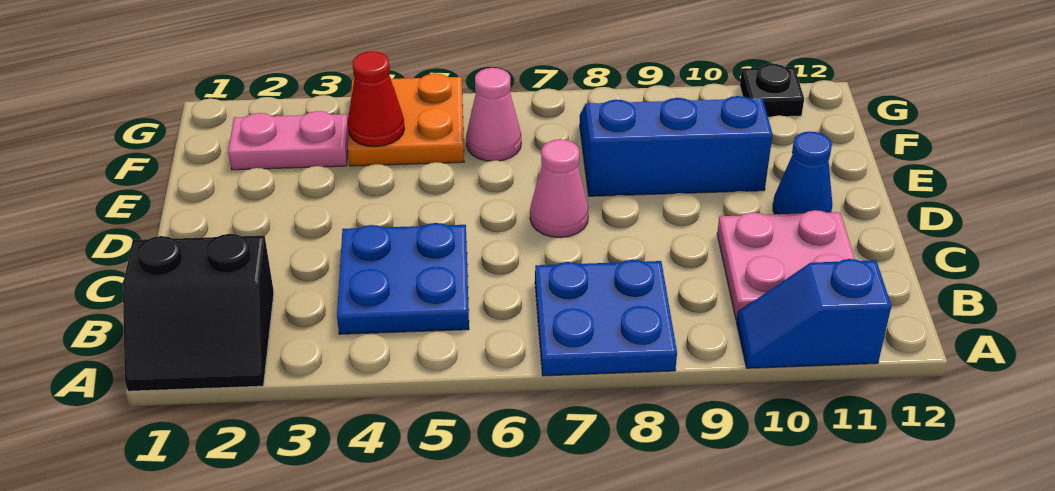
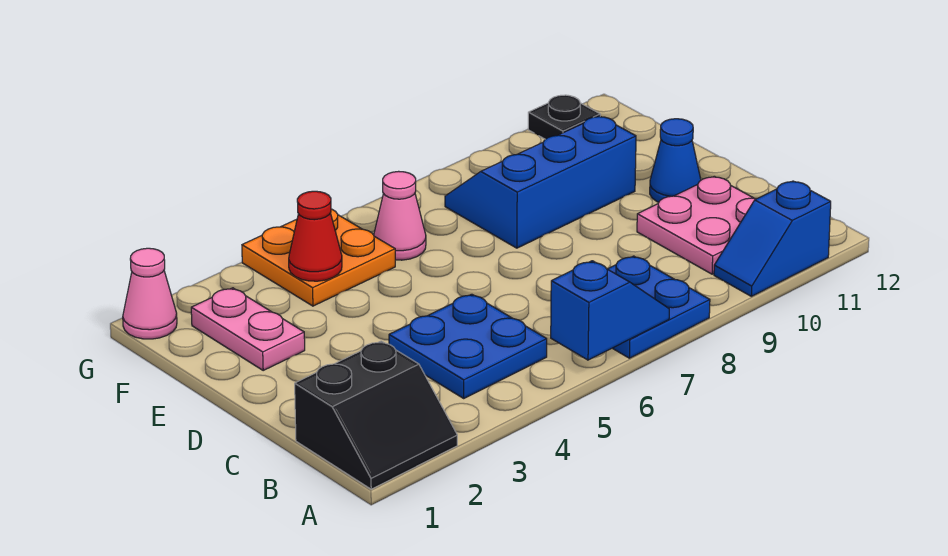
none -> blue 1x2 slope [551,261,669,360]
pink 1x1 cone [530,139,588,238] -> pink 1x1 cone moved to [123,248,177,339]
pink 1x2 plate [228,111,349,170] -> pink 1x2 plate turned to [191,288,305,370]

